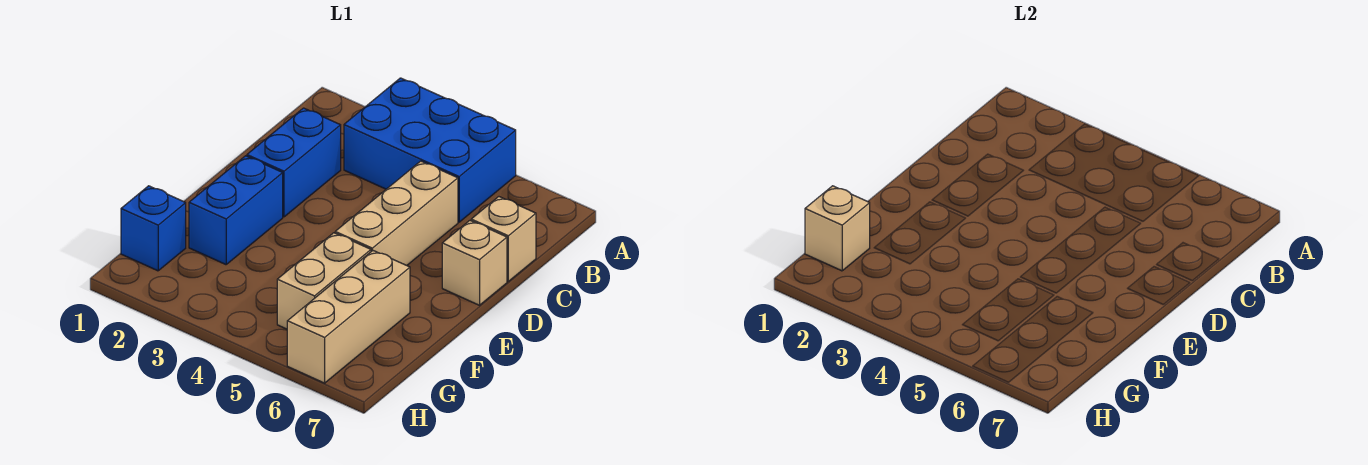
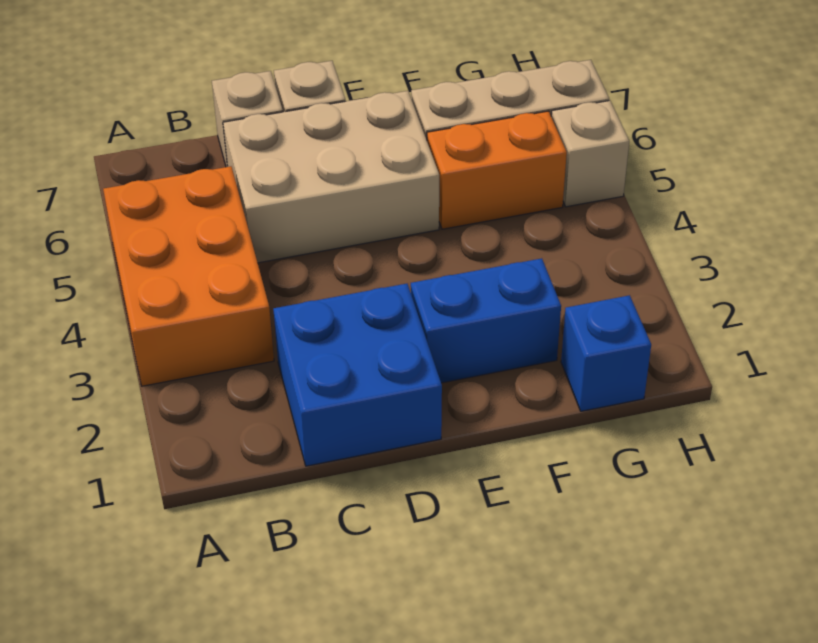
blue 2x3 brick [344,78,516,222] -> orange 2x3 brick [103,166,274,386]
blue 1x2 brick [247,108,341,217] -> blue 2x2 brick [273,284,442,466]
tan 1x3 brick [335,161,458,265] -> tan 2x3 brick [223,91,439,263]
tan 1x2 brick [277,233,371,329] -> orange 1x2 brick [427,111,567,229]
tan 1x1 brick [805,186,870,271] -> tan 1x1 brick moved to [551,101,629,207]

